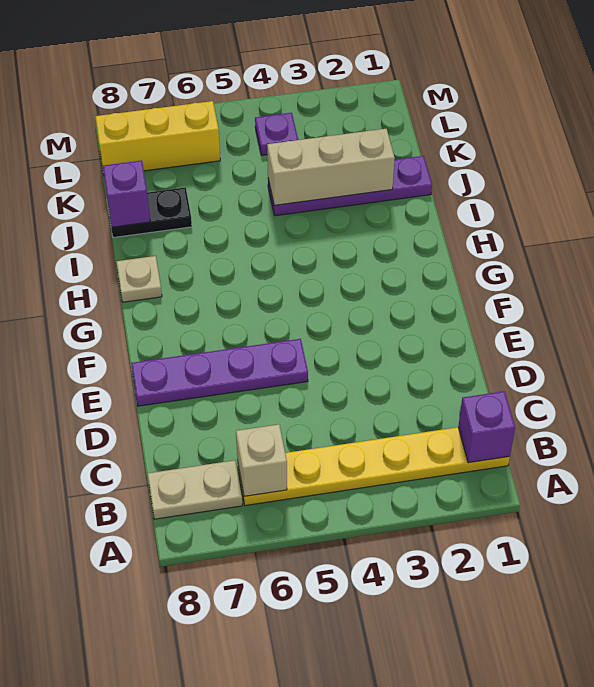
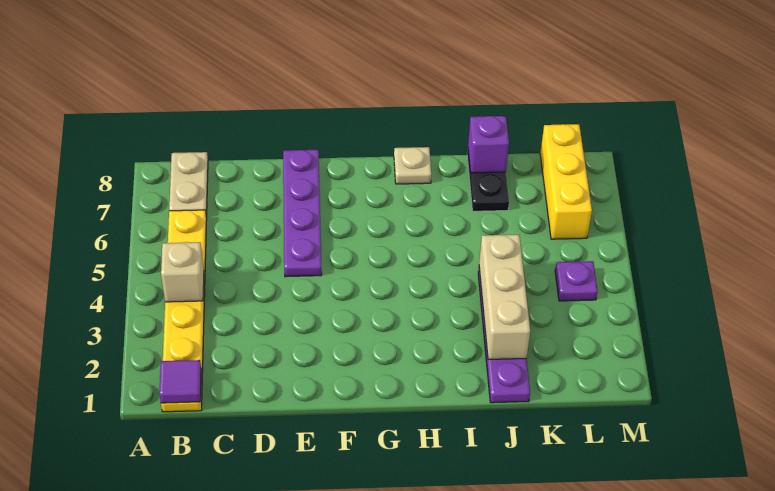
purple 1x1 brick [458,391,515,463] -> purple 1x1 tile [159,360,201,403]
tan 1x1 brick [236,424,287,496] -> tan 1x1 brick moved to [161,242,204,302]

